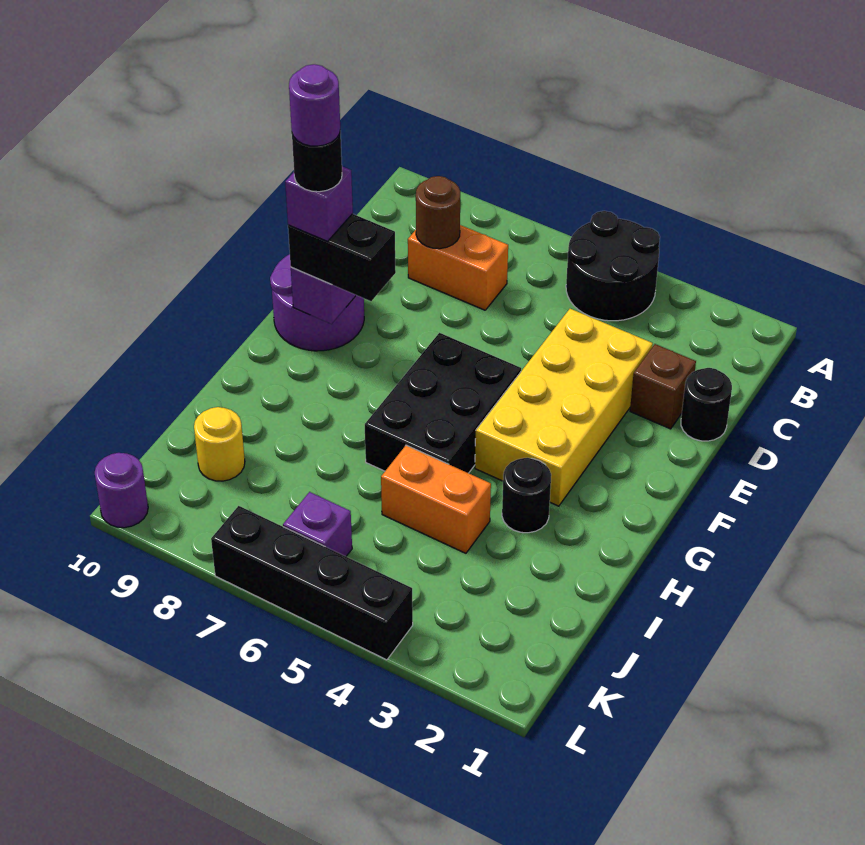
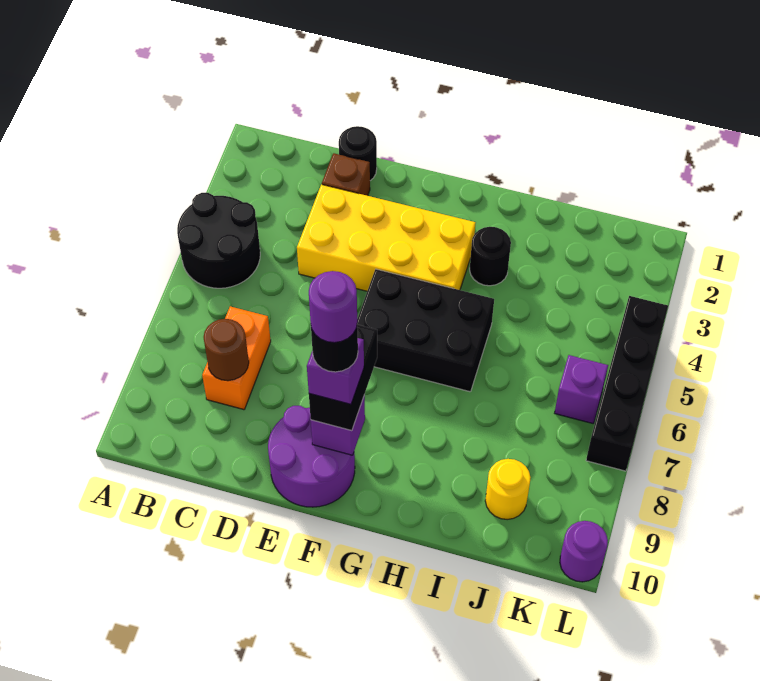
orange 1x2 brick [381,445,491,553] -> none

